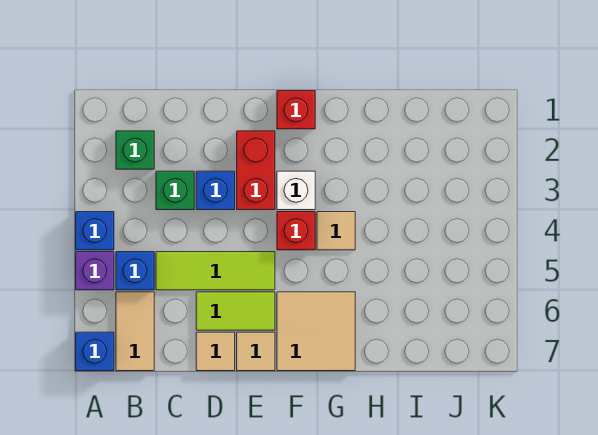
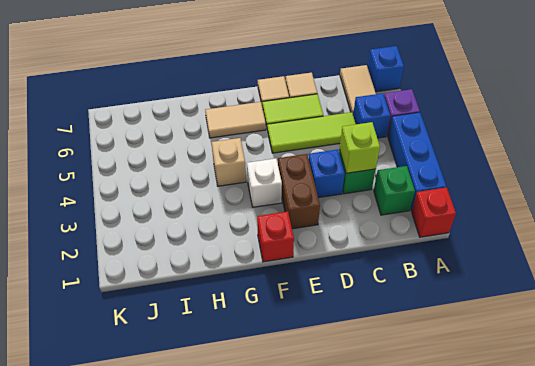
blue 1x1 brick [76,212,114,250] -> blue 1x3 brick [388,112,446,211]
none -> lime 1x1 brick [340,122,380,173]
red 1x2 brick [237,131,275,210] -> brown 1x2 brick [278,154,320,229]
red 1x1 brick [277,212,315,250] -> red 1x1 brick moved to [412,187,456,237]
tan 2x2 tile [277,292,355,371] -> tan 1x2 tile [205,102,266,138]
tan 1x1 tile [317,212,355,250] -> tan 1x1 brick [211,138,246,186]

